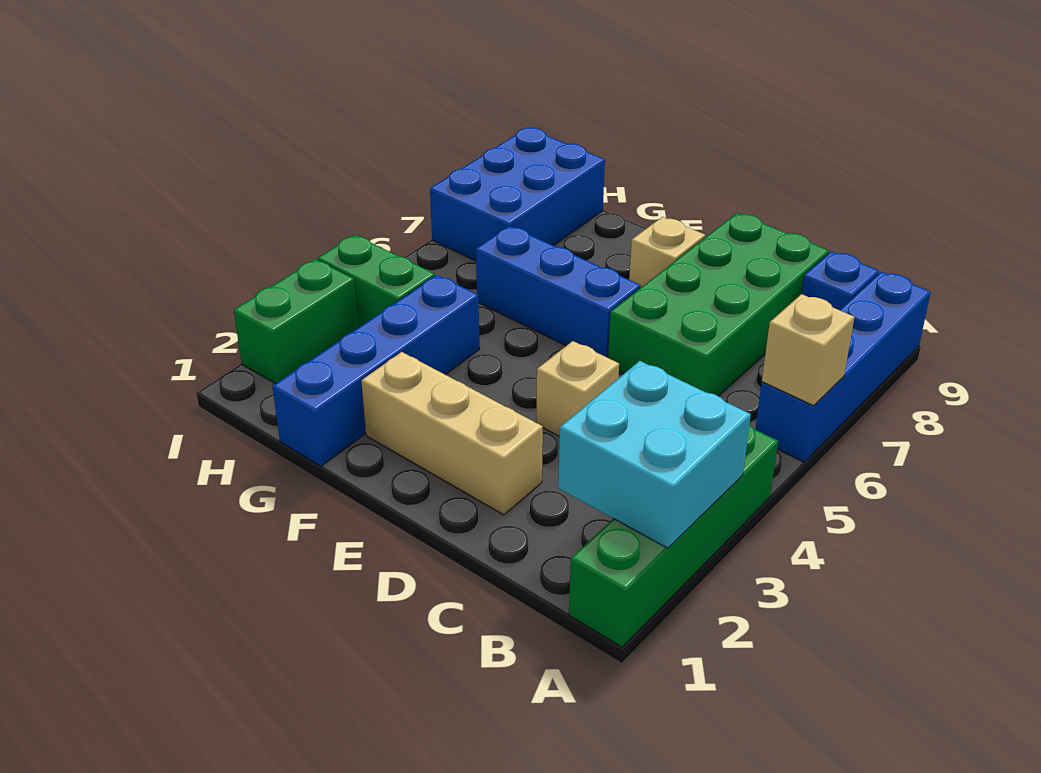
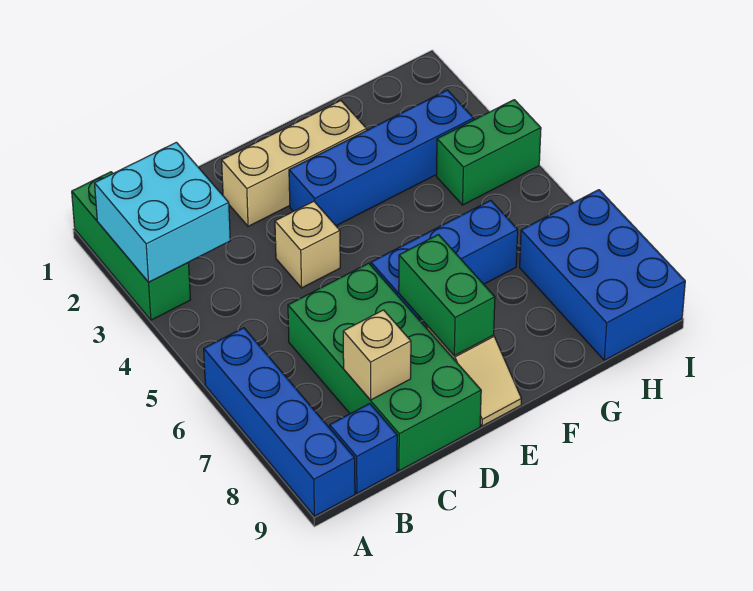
green 1x4 brick [569,425,778,647] -> green 1x3 brick [72,172,190,320]
tan 1x1 brick [762,294,854,406] -> tan 1x1 brick moved to [343,310,411,400]
blue 1x4 brick [272,275,480,466] -> blue 1x4 brick turned to [289,90,474,226]
green 1x2 brick [234,259,358,384] -> green 1x2 brick moved to [399,235,495,356]

